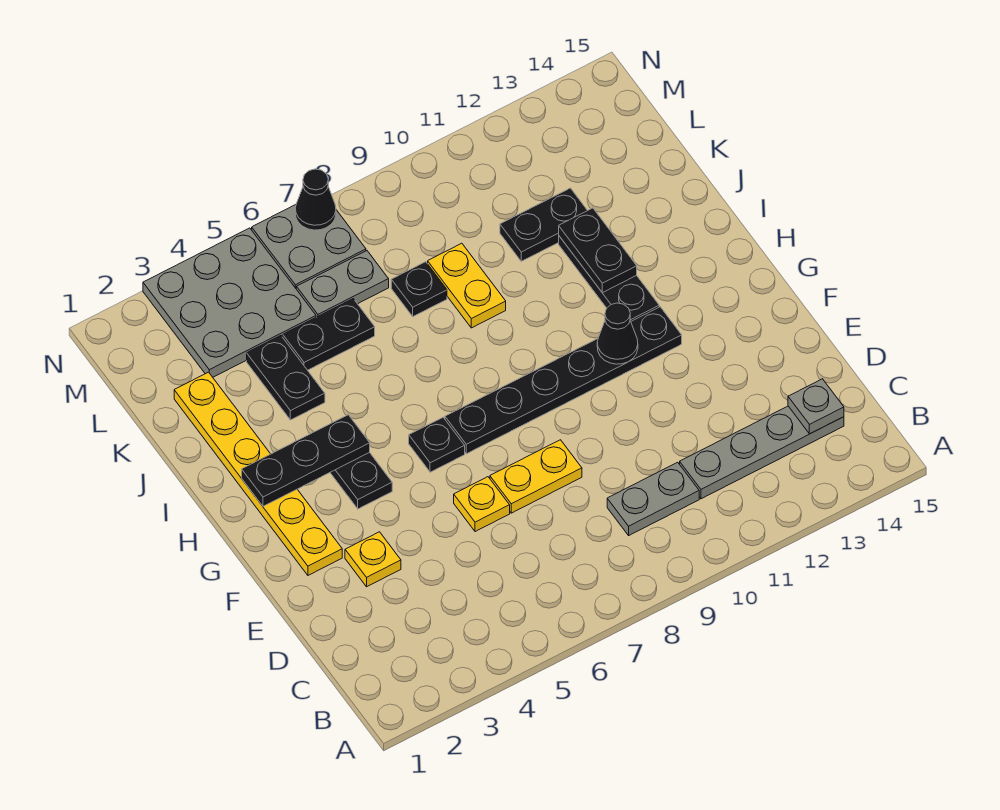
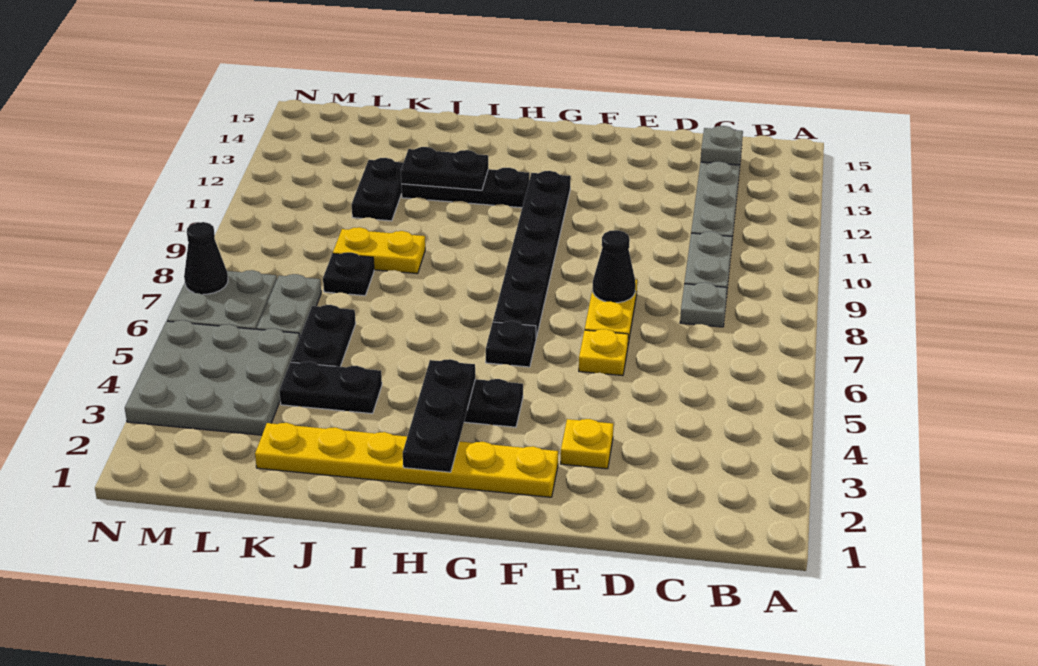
none -> grey 1x1 plate [680,283,727,327]
black 1x1 cone [597,303,638,364] -> black 1x1 cone moved to [593,230,636,303]

